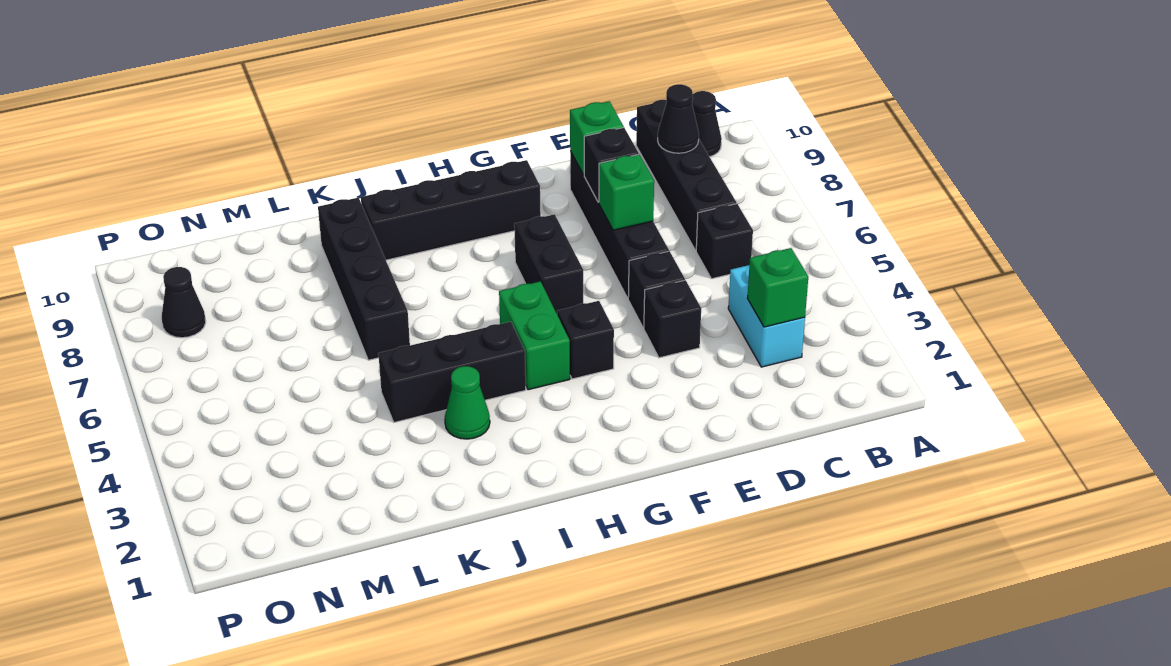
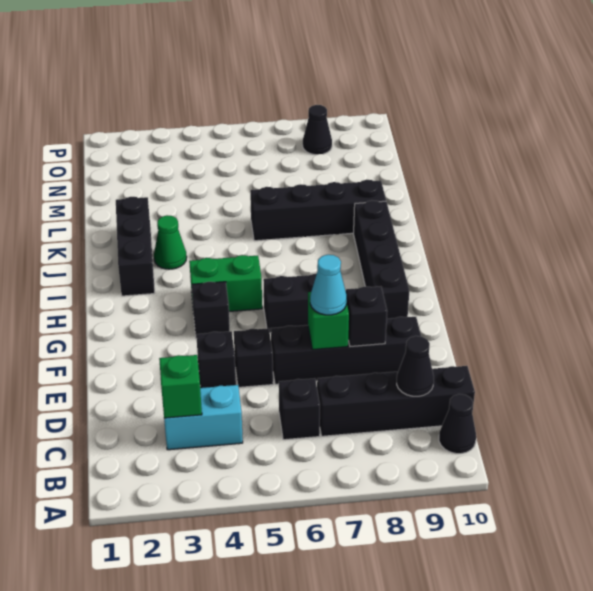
none -> cyan 1x1 cone [310,255,347,315]
green 1x1 brick [570,101,624,175] -> none
black 1x3 brick [378,322,526,422] -> black 1x3 brick moved to [116,197,155,296]

